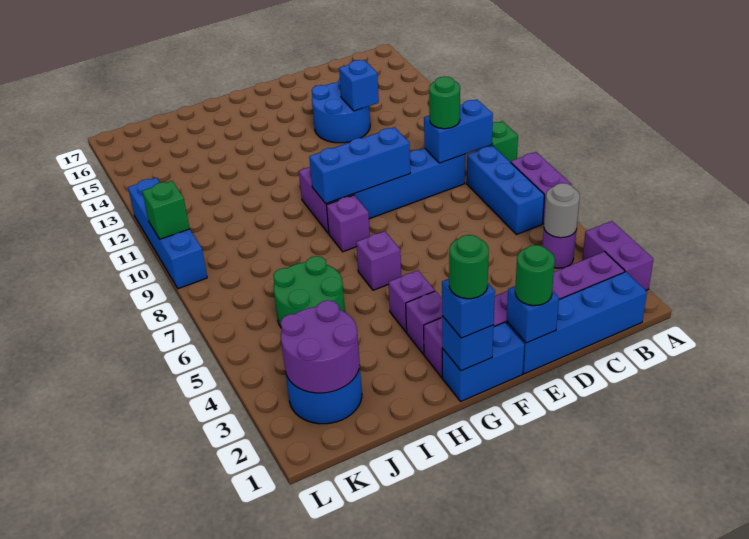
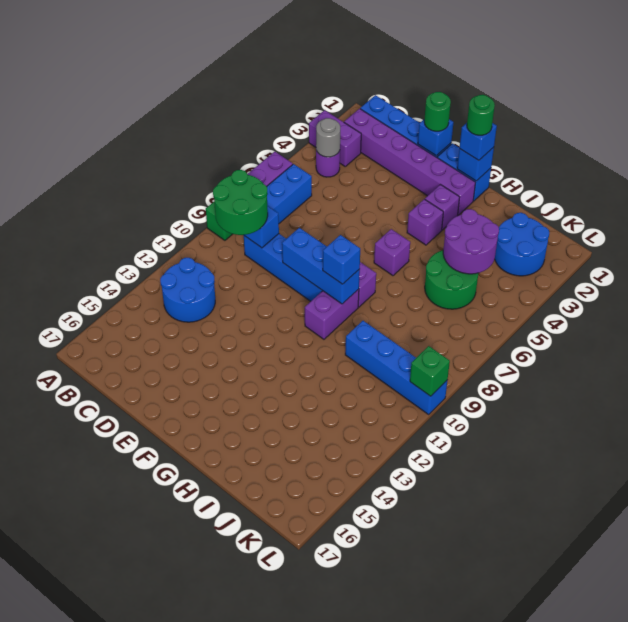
purple 1x2 brick [582,221,653,290] -> purple 1x2 brick turned to [309,110,361,166]
green 1x1 round brick [429,76,460,129] -> green 2x2 round brick [213,170,268,235]
blue 2x2 round brick [312,79,370,143] -> blue 2x2 round brick moved to [160,258,215,322]
blue 1x1 brick [339,60,379,111] -> blue 1x1 brick moved to [323,235,360,284]
purple 2x2 round brick [281,300,360,393] -> purple 2x2 round brick moved to [443,209,499,274]
blue 1x4 brick [128,178,207,289] -> blue 1x4 brick turned to [345,321,447,414]

